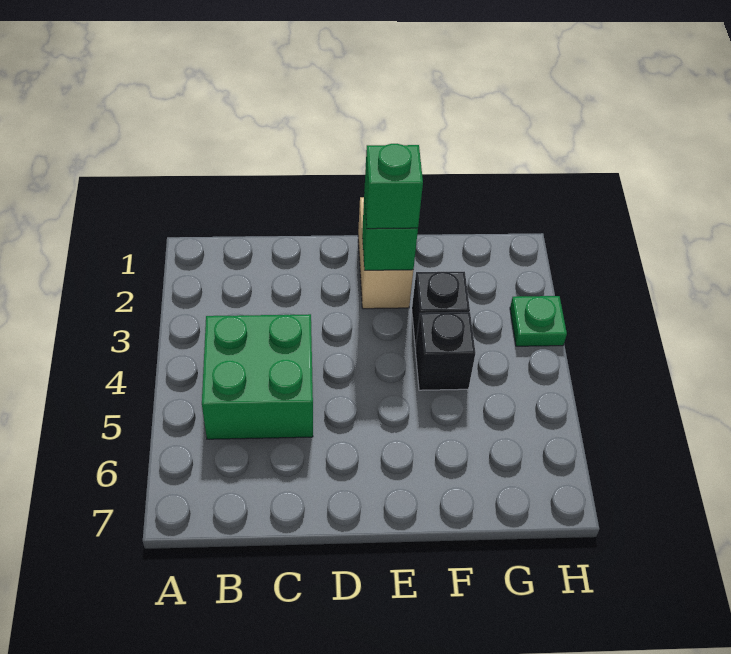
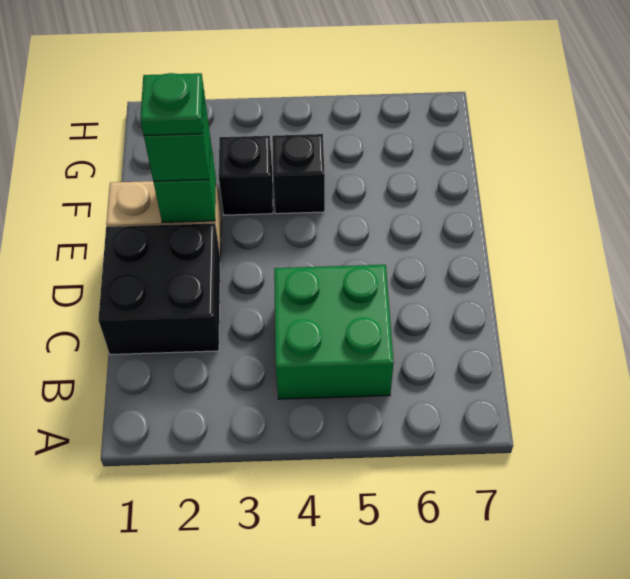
none -> black 2x2 brick [98,223,220,355]
green 1x1 plate [510,296,567,346] -> green 1x1 plate moved to [140,73,204,136]

